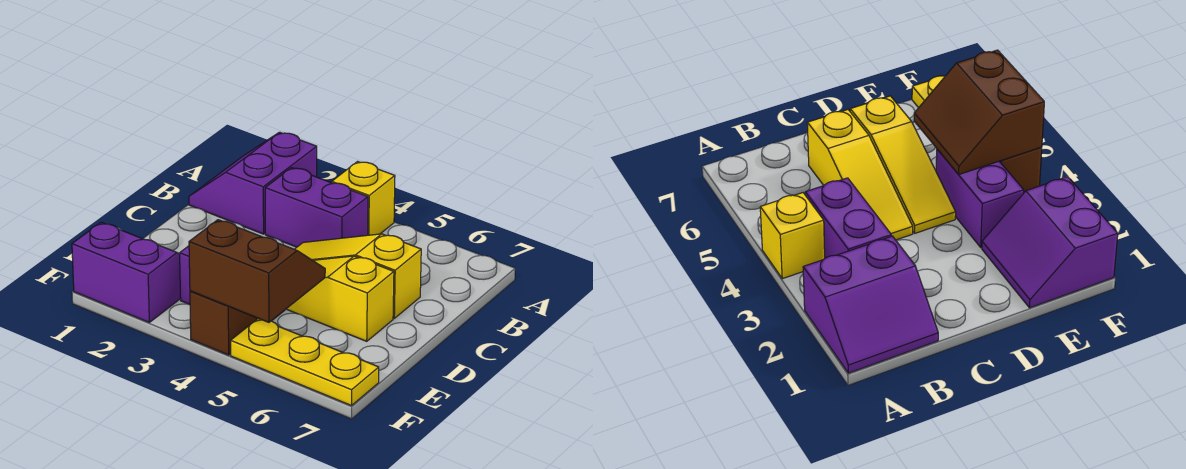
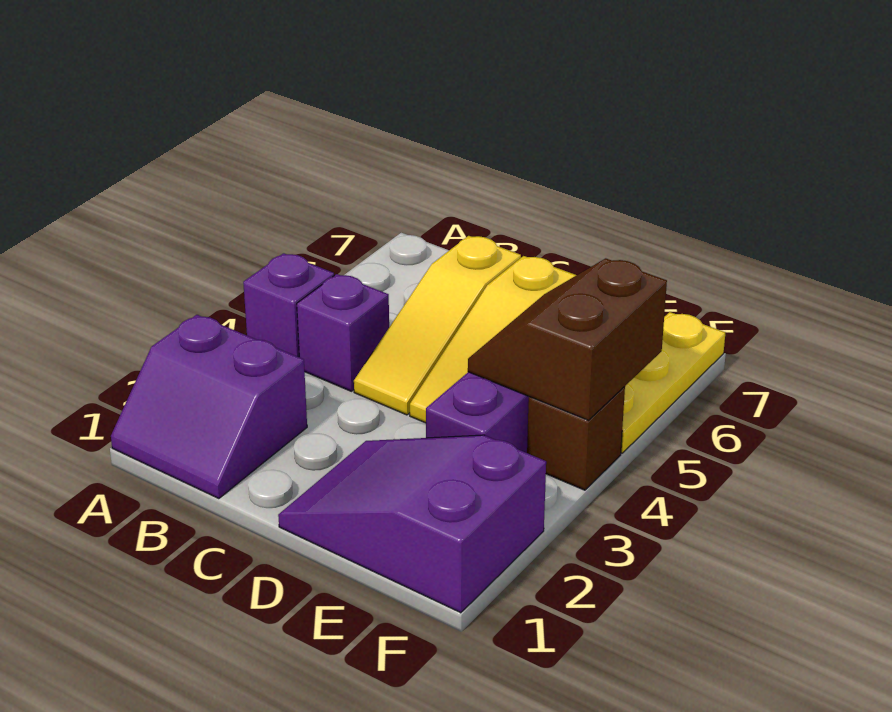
yellow 1x1 brick [332,162,395,235] -> purple 1x1 brick [243,253,334,357]
purple 1x2 brick [265,168,368,247] -> purple 1x1 brick [297,274,389,391]
purple 2x2 slope [72,222,181,322] -> purple 2x3 slope [278,435,546,613]

